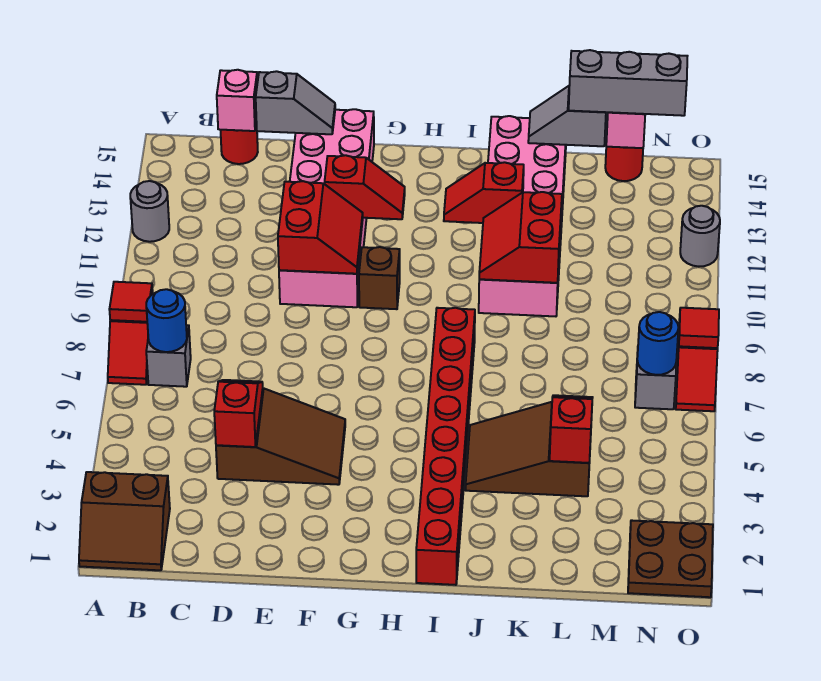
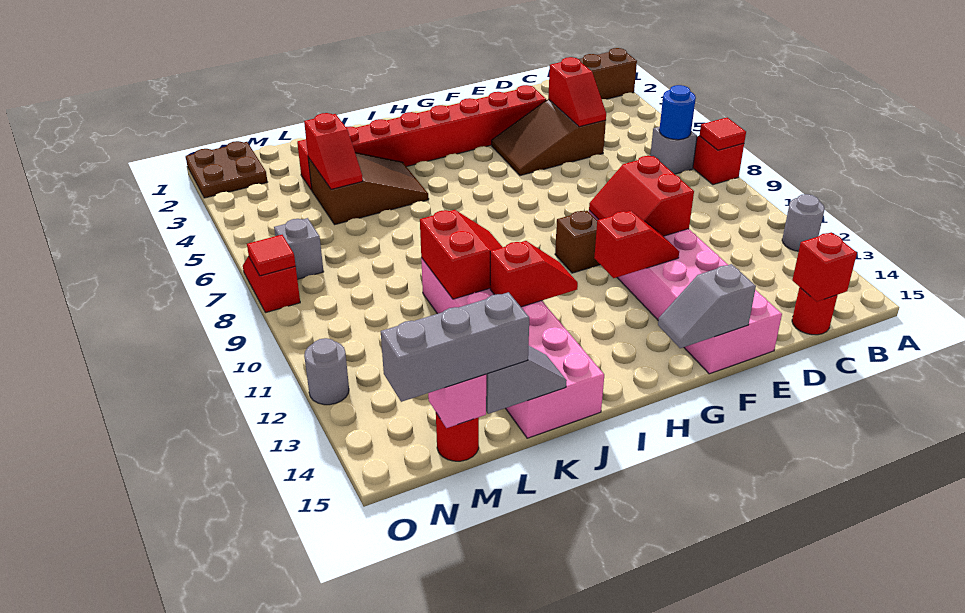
pink 1x1 brick [217,70,257,131] -> red 1x1 brick [792,232,857,302]
grey 1x2 slope [256,71,335,134] -> grey 1x2 slope moved to [658,264,756,348]
red 1x2 slope [325,155,405,219] -> red 1x2 slope turned to [594,211,679,278]
red 1x8 brick [416,308,475,585] -> red 1x8 brick turned to [297,85,546,190]
blue 1x1 round brick [637,312,678,375] -> none

